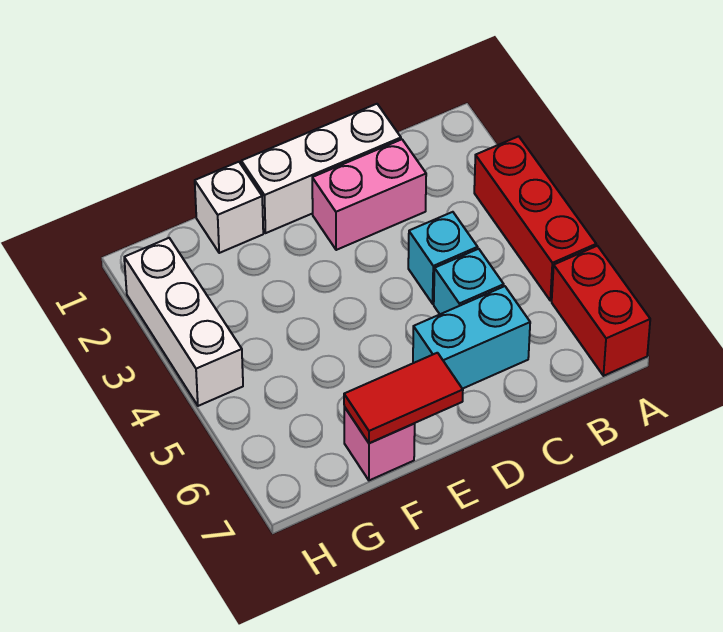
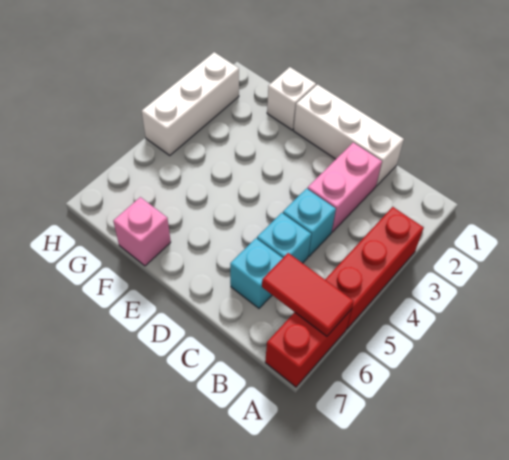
pink 1x2 brick [312,139,426,250] -> pink 1x2 brick turned to [307,143,382,232]
cyan 1x2 brick [413,286,530,389] -> cyan 1x1 brick [230,238,283,308]
red 1x2 tile [344,353,463,443] -> red 1x2 tile moved to [262,253,354,336]

